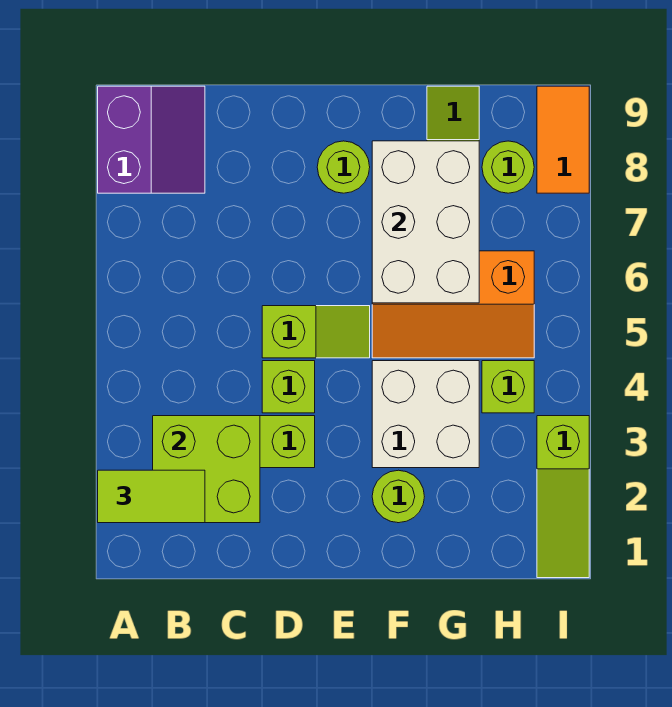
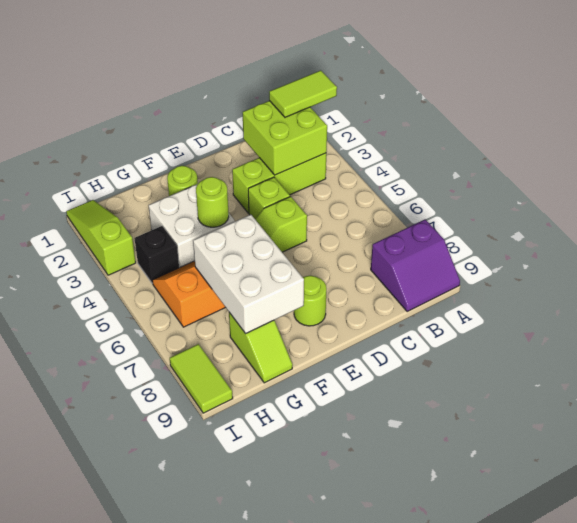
purple 2x2 slope [98,86,205,193] -> purple 2x2 slope turned to [371,220,460,312]
lime 1x1 brick [482,361,534,413] -> black 1x1 brick [134,226,179,283]
lime 1x1 round brick [482,141,534,193] -> lime 1x1 round brick moved to [196,177,229,227]
orange 1x2 tile [537,86,589,193] -> lime 1x2 tile [170,344,233,413]

